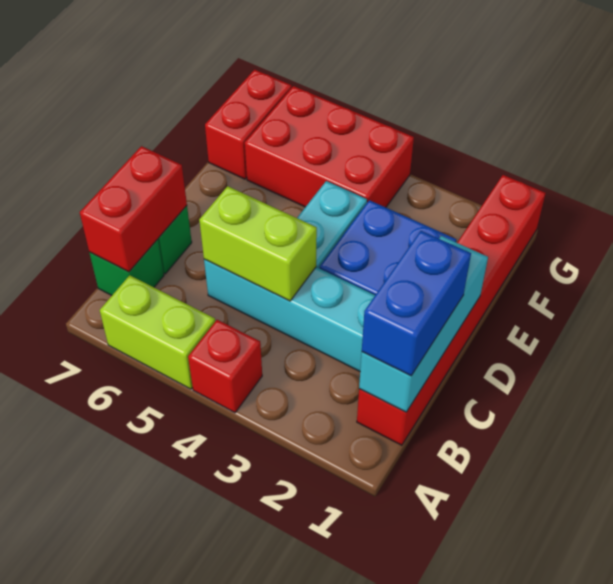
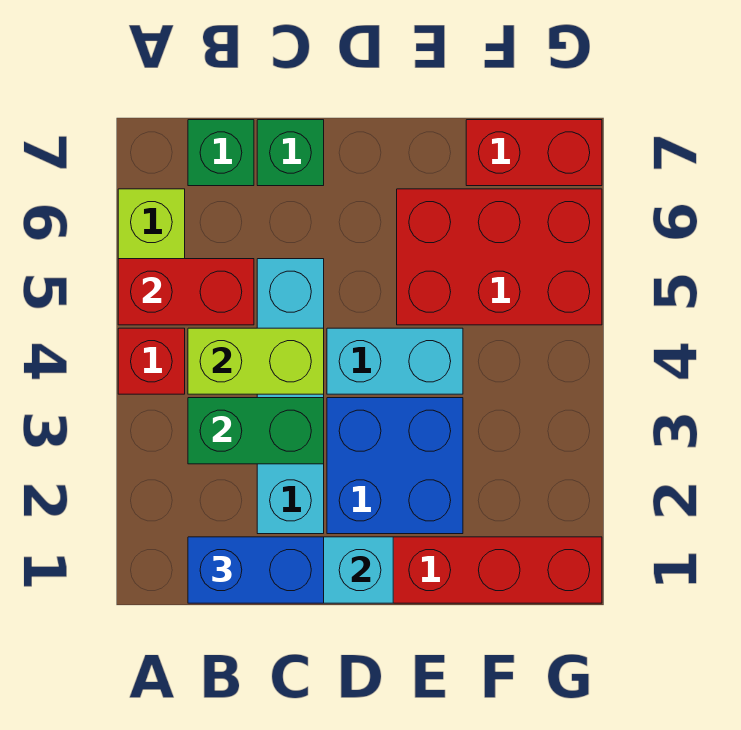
none -> green 1x2 brick [188,398,324,464]
red 1x2 brick [80,146,187,272] -> red 1x2 brick moved to [118,259,254,325]
lime 1x2 brick [199,186,317,301] -> lime 1x2 brick turned to [188,328,324,394]
red 2x3 brick [245,86,414,207] -> red 2x3 brick turned to [397,189,602,325]

